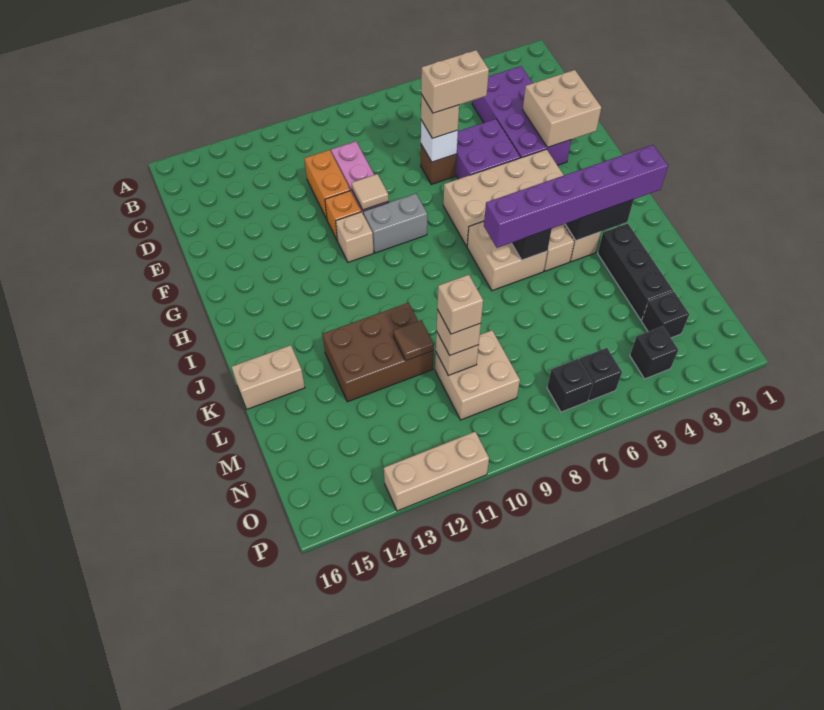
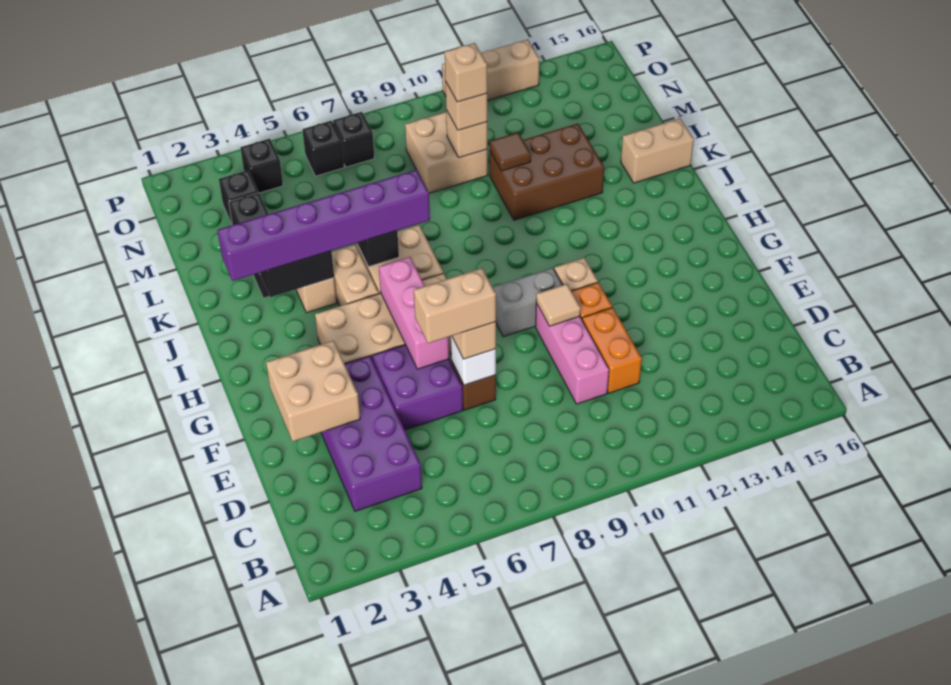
none -> pink 1x3 brick [379,257,449,369]

